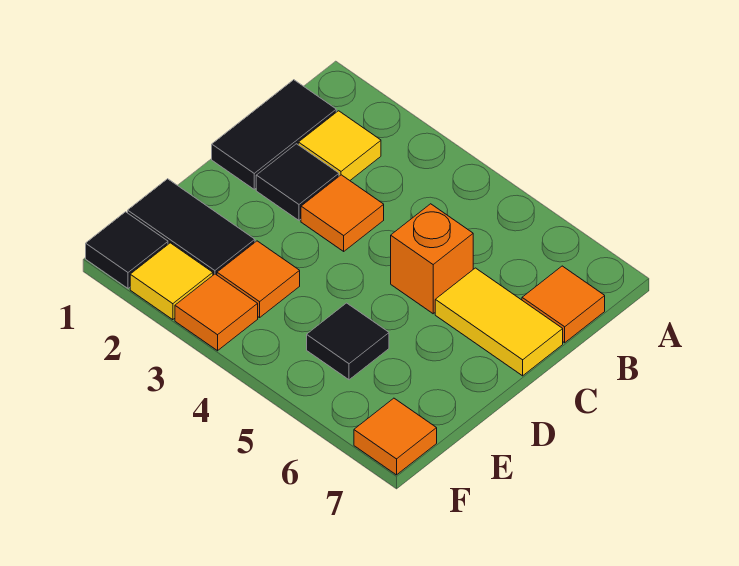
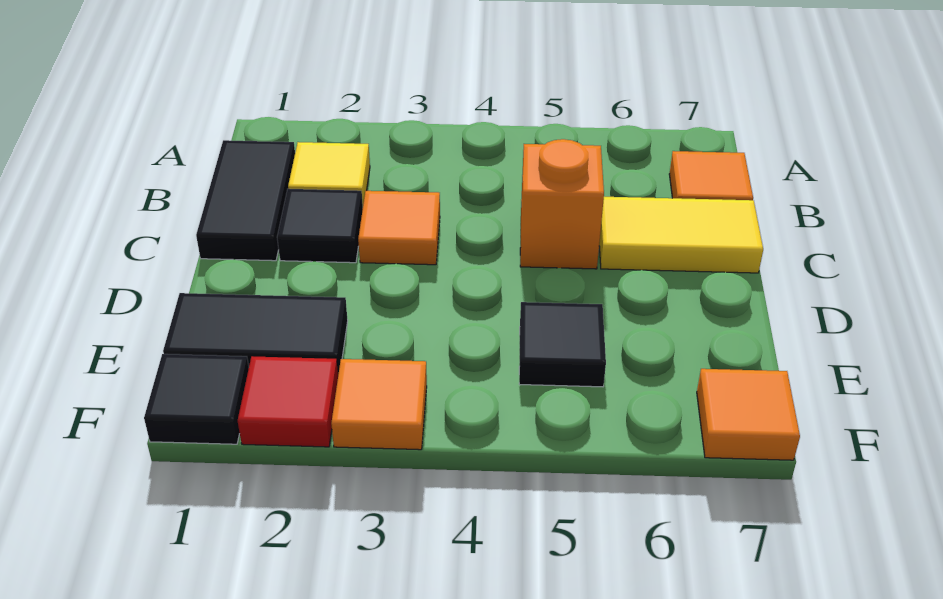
orange 1x1 tile [217,241,300,318] -> none
yellow 1x1 tile [130,243,213,320] -> red 1x1 tile [238,356,338,447]

